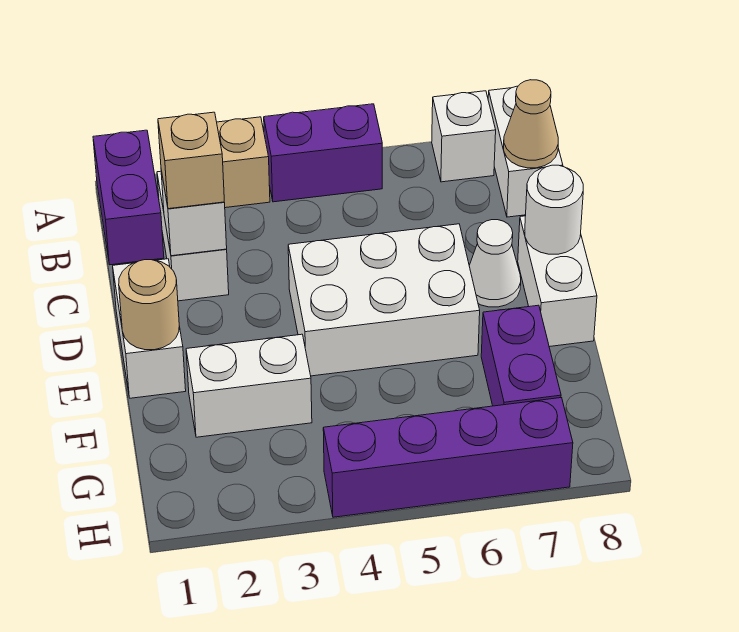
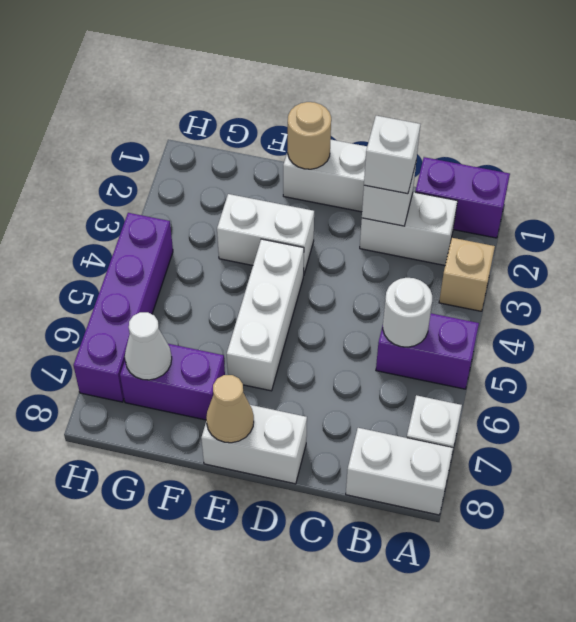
purple 1x2 brick [264,104,382,202] -> purple 1x2 brick turned to [376,313,479,389]
tan 1x1 cone [504,80,558,168] -> tan 1x1 cone moved to [206,375,254,443]
tan 1x1 brick [158,112,224,209] -> white 1x1 brick [364,116,420,194]
white 2x3 brick [288,224,480,376] -> white 1x3 brick [227,239,304,391]
white 1x1 cone [469,220,521,307] -> white 1x1 cone moved to [125,312,172,380]
white 1x1 round brick [525,165,583,254] -> white 1x1 round brick moved to [383,278,432,347]
white 1x2 brick [186,334,312,437] -> white 1x2 brick turned to [217,194,314,276]

